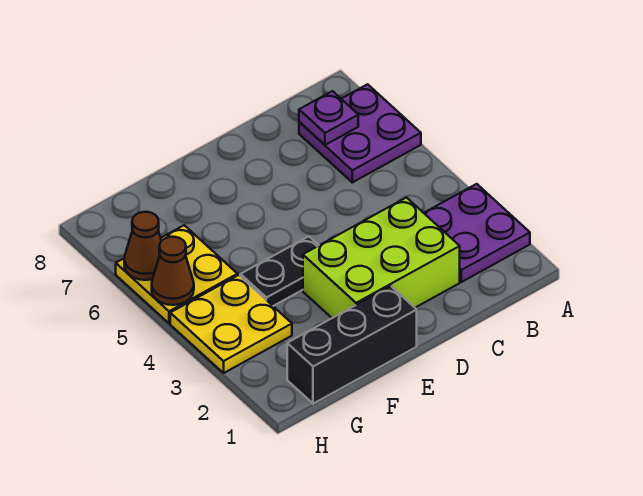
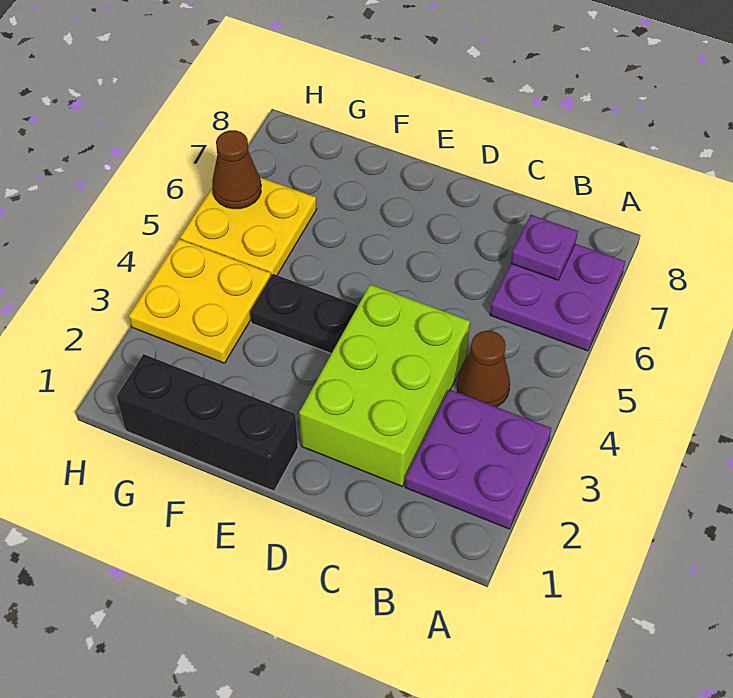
lime 2x3 brick [303,198,460,318] -> lime 2x3 brick turned to [299,284,470,486]
brown 1x1 cone [152,237,194,305] -> brown 1x1 cone moved to [457,331,510,407]

